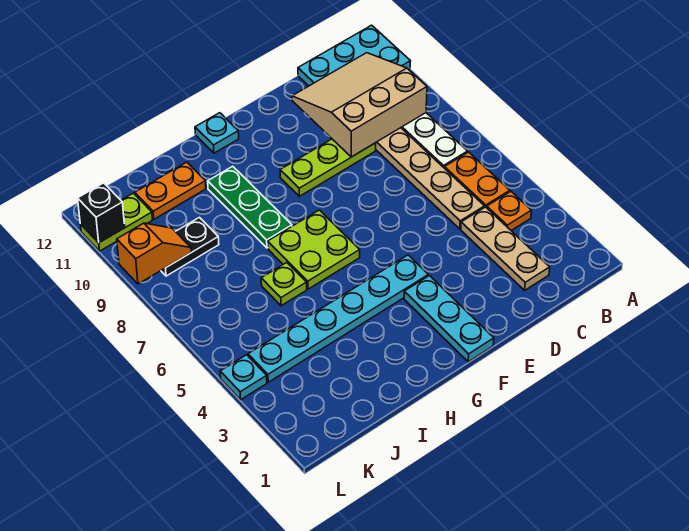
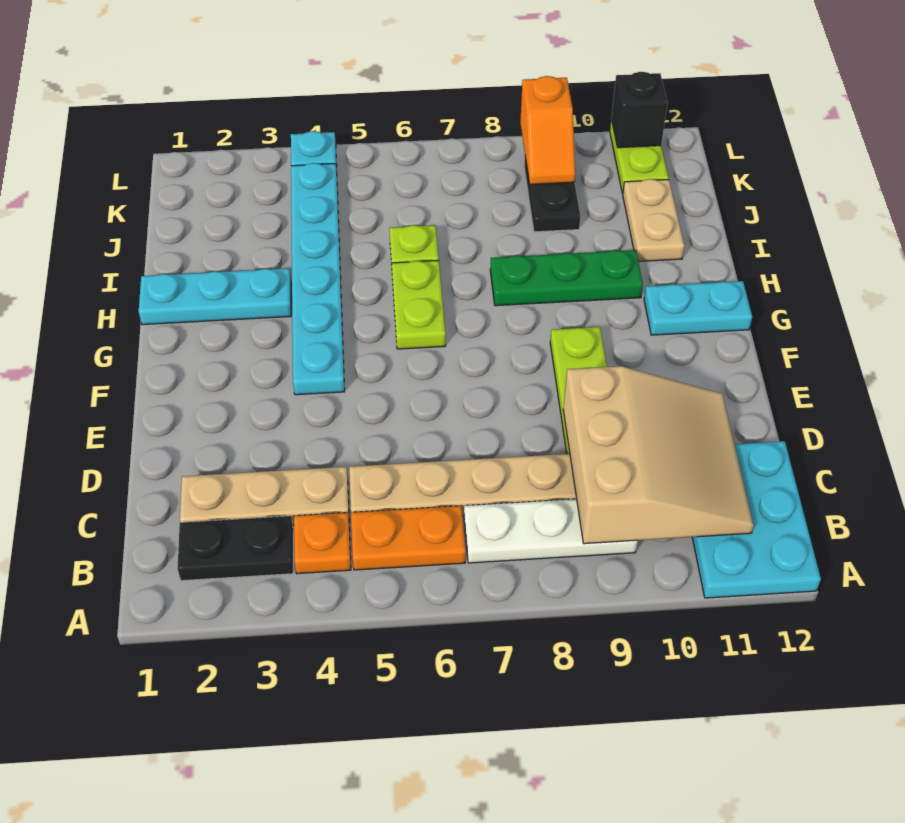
none -> black 1x2 plate [177,516,293,581]
cyan 1x3 plate [404,276,494,362] -> cyan 1x3 plate moved to [139,268,291,325]
lime 2x2 plate [268,210,360,289] -> lime 1x2 plate [392,260,446,349]
cyan 1x1 plate [195,113,239,153] -> cyan 1x2 plate [644,281,752,335]
orange 1x2 plate [135,162,206,219] -> tan 1x2 plate [623,179,684,262]

